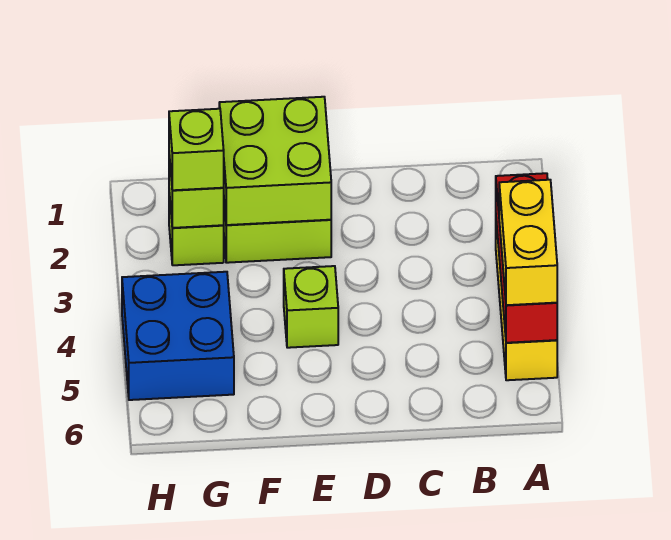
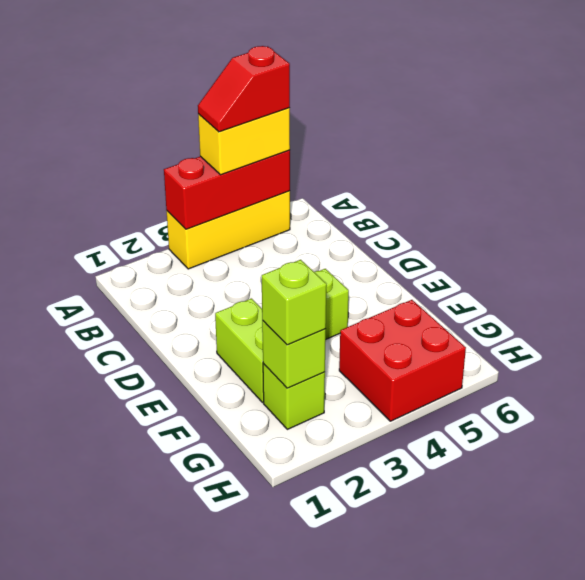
none -> red 1x2 slope [198,46,290,132]
lime 2x2 brick [219,97,331,225] -> none
blue 2x2 brick [122,272,234,400] -> red 2x2 brick [339,300,466,421]

